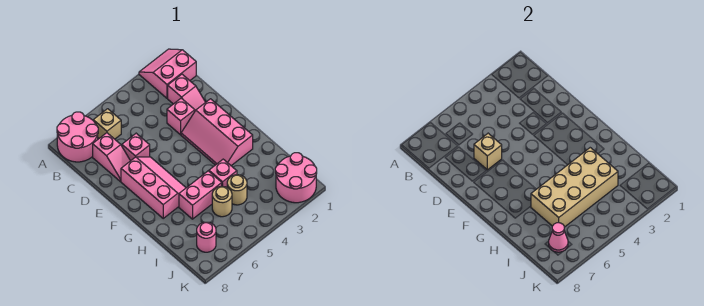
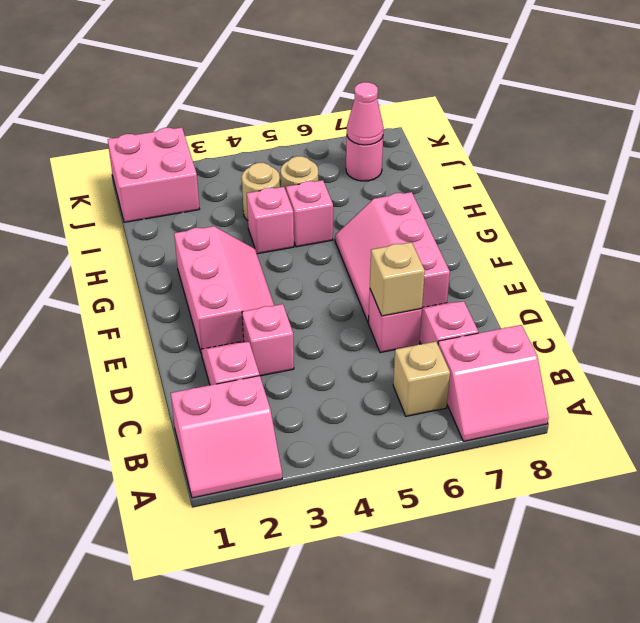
pink 2x2 round brick [57,112,98,162] -> pink 2x2 slope [438,325,549,441]
tan 2x4 brick [531,148,618,227] -> none
pink 1x2 brick [179,171,222,219] -> pink 1x1 brick [286,180,333,247]
pink 2x2 round brick [275,153,317,203] -> pink 2x2 brick [108,127,199,222]

